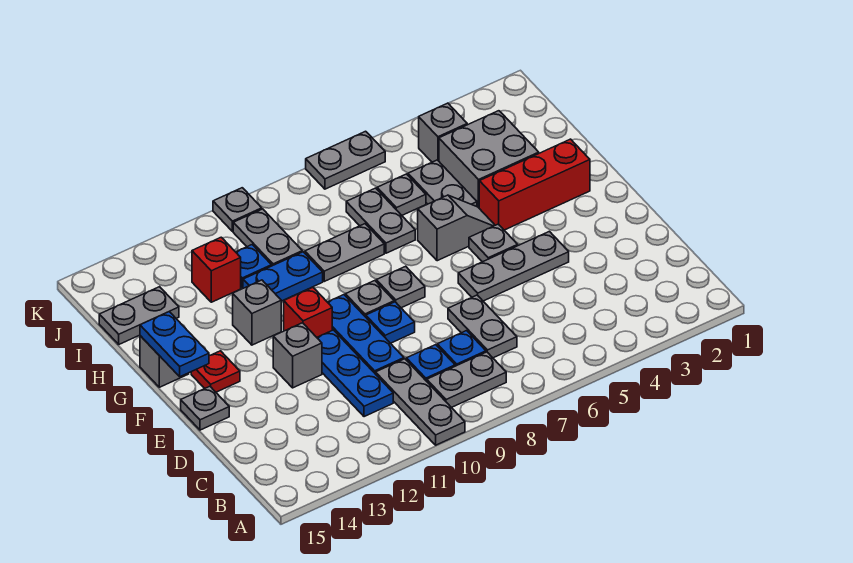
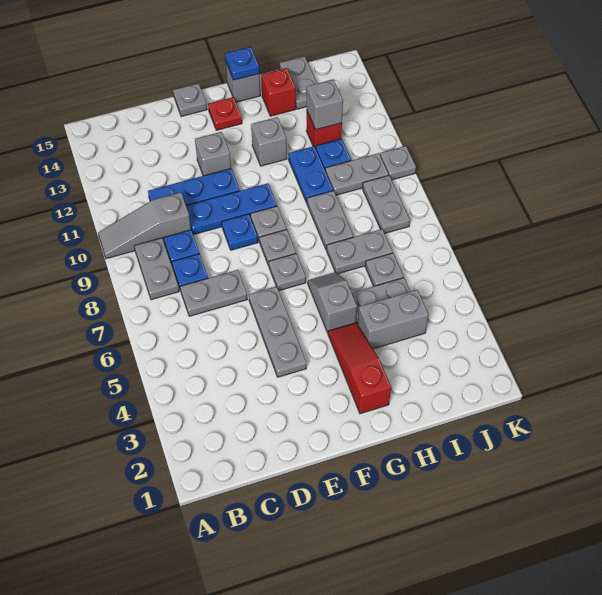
grey 1x3 plate [376,359,465,445] -> grey 1x3 slope [98,192,191,259]
grey 1x1 plate [469,224,518,262] -> grey 1x1 plate moved to [269,254,306,291]
red 1x1 brick [284,288,332,337] -> red 1x1 brick moved to [261,68,296,116]
blue 1x2 plate [140,312,209,377] -> blue 1x1 plate [225,47,259,80]
red 1x3 brick [479,139,590,230] -> red 1x3 slope [328,323,391,414]
grey 1x2 slope [418,195,495,261] -> grey 1x2 slope turned to [308,272,357,333]
grey 2x2 brick [439,111,539,208] -> grey 1x2 brick [358,290,429,349]
grey 1x1 brick [419,103,467,162] -> grey 1x1 brick moved to [307,79,343,130]
grey 1x2 plate [306,131,385,189] -> grey 1x2 plate moved to [363,175,410,234]

